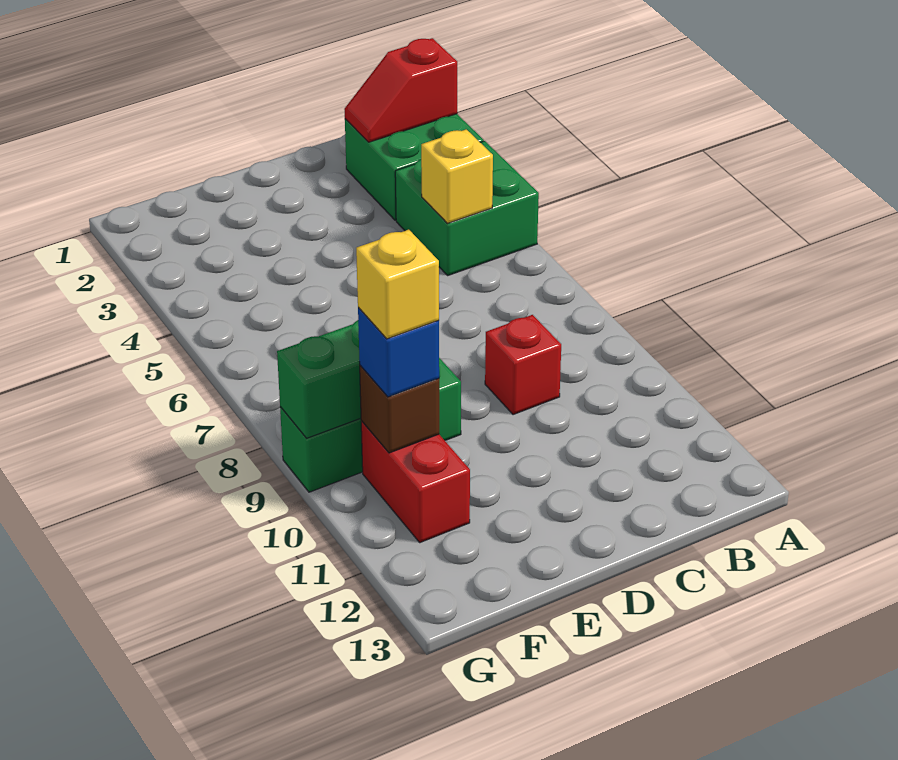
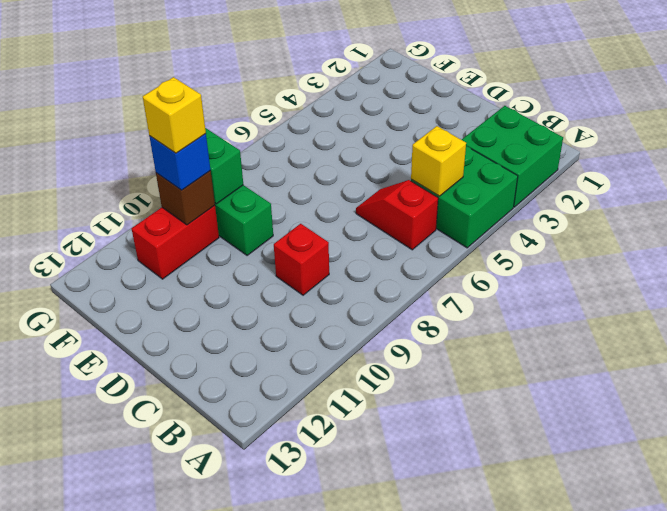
red 1x2 slope [344,38,457,142] -> red 1x2 slope moved to [356,180,438,250]

